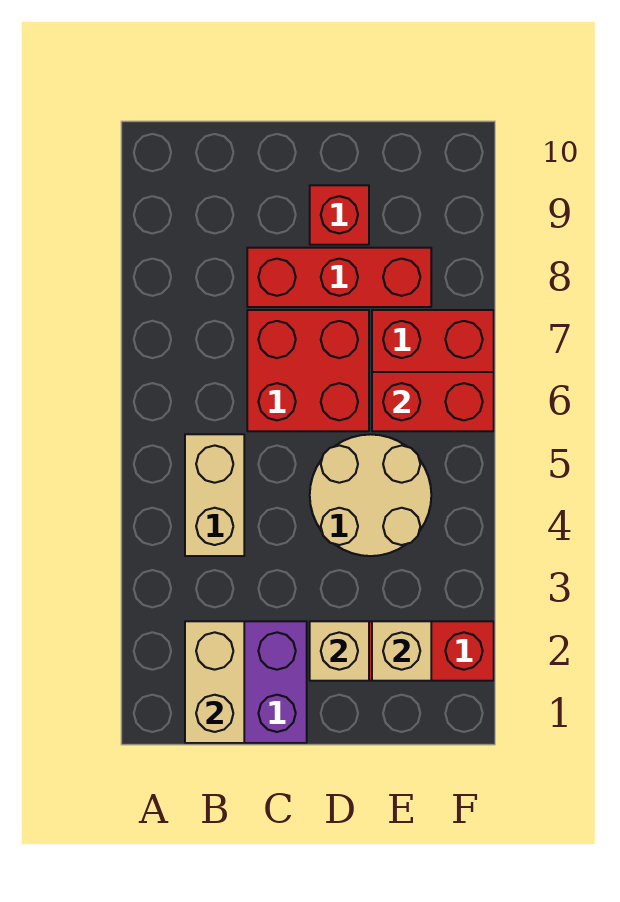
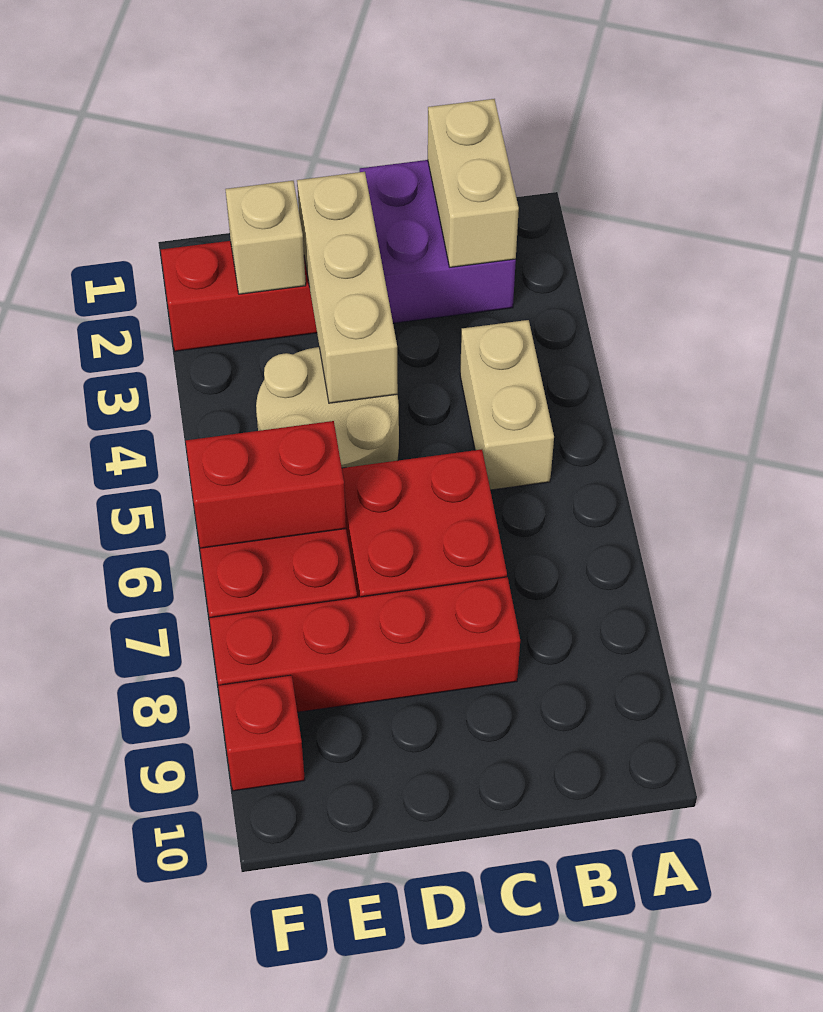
red 1x3 brick [247,248,431,307] -> red 1x4 brick [209,577,520,712]
tan 1x1 brick [310,621,369,681] -> tan 1x3 brick [297,172,398,403]
red 1x1 brick [310,185,369,245] -> red 1x1 brick moved to [218,675,305,791]

